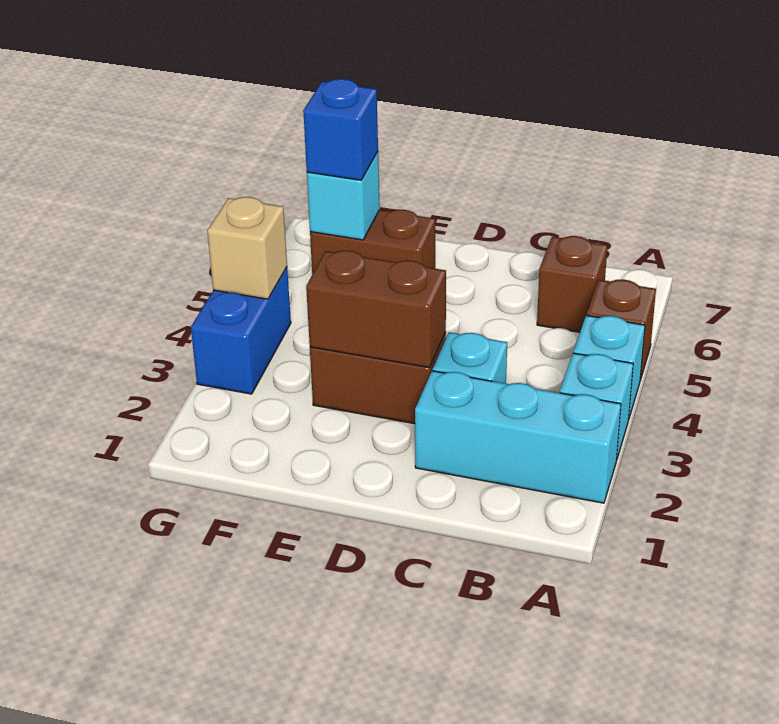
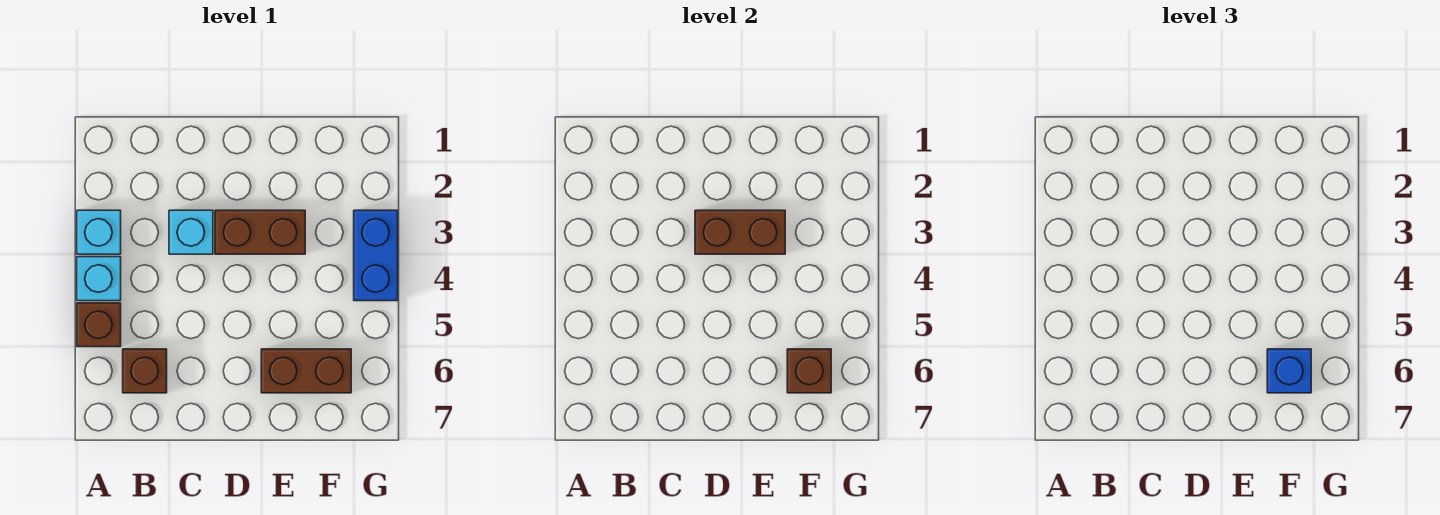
cyan 1x3 brick [415,371,621,503] -> none
cyan 1x1 brick [307,152,380,240] -> brown 1x1 brick [787,349,831,393]
tan 1x1 brick [207,197,287,299] -> none

